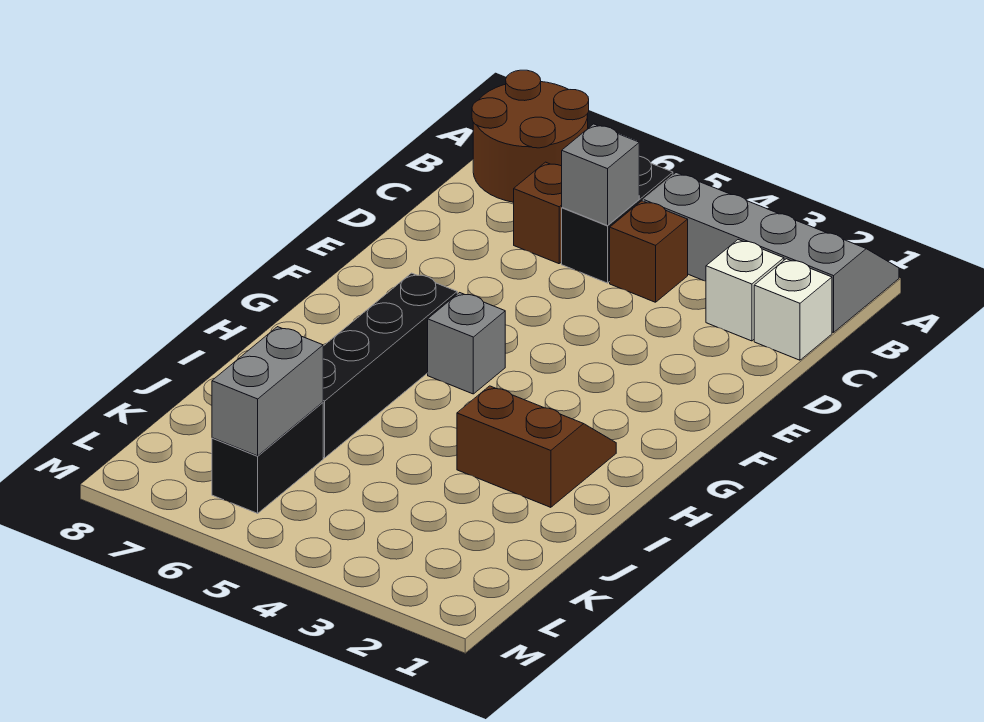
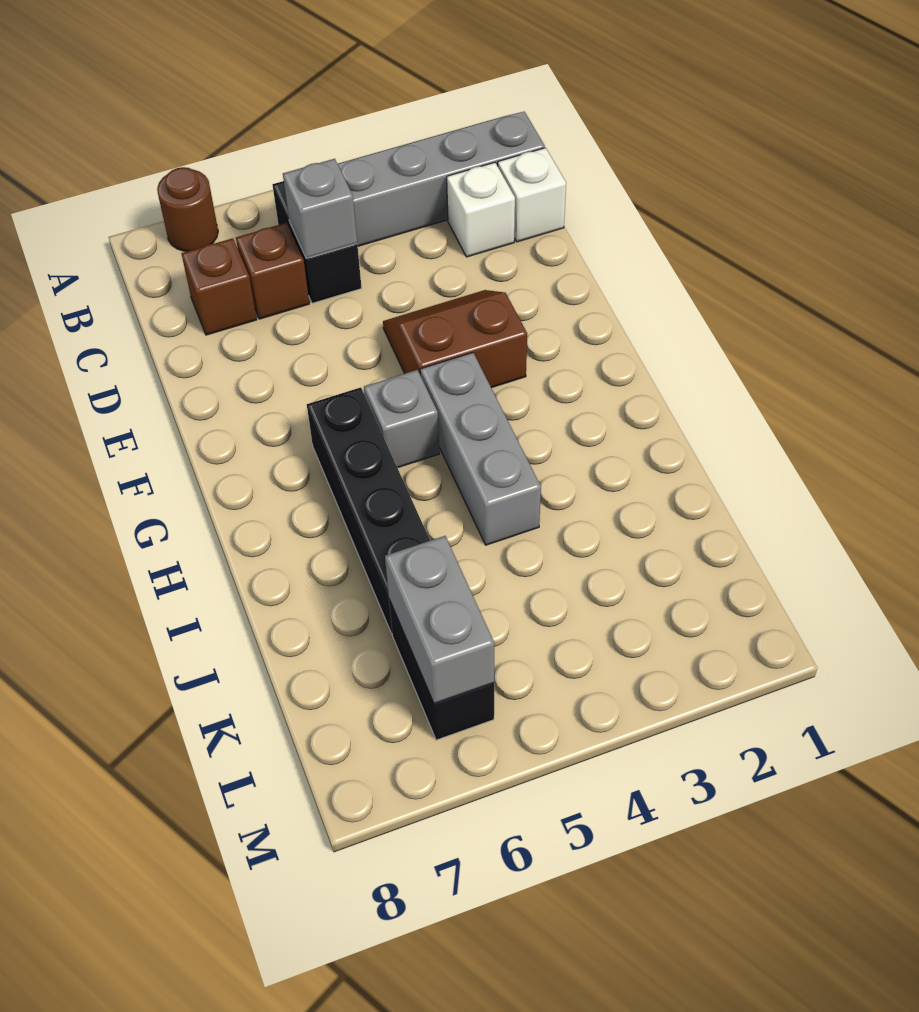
brown 2x2 round brick [472,70,589,202] -> brown 1x1 round brick [157,167,218,252]
brown 1x1 brick [610,201,688,302] -> brown 1x1 brick moved to [181,238,257,335]
none -> grey 1x3 brick [420,353,541,545]
brown 2x2 slope [457,386,616,507] -> brown 2x2 slope moved to [383,290,527,388]

